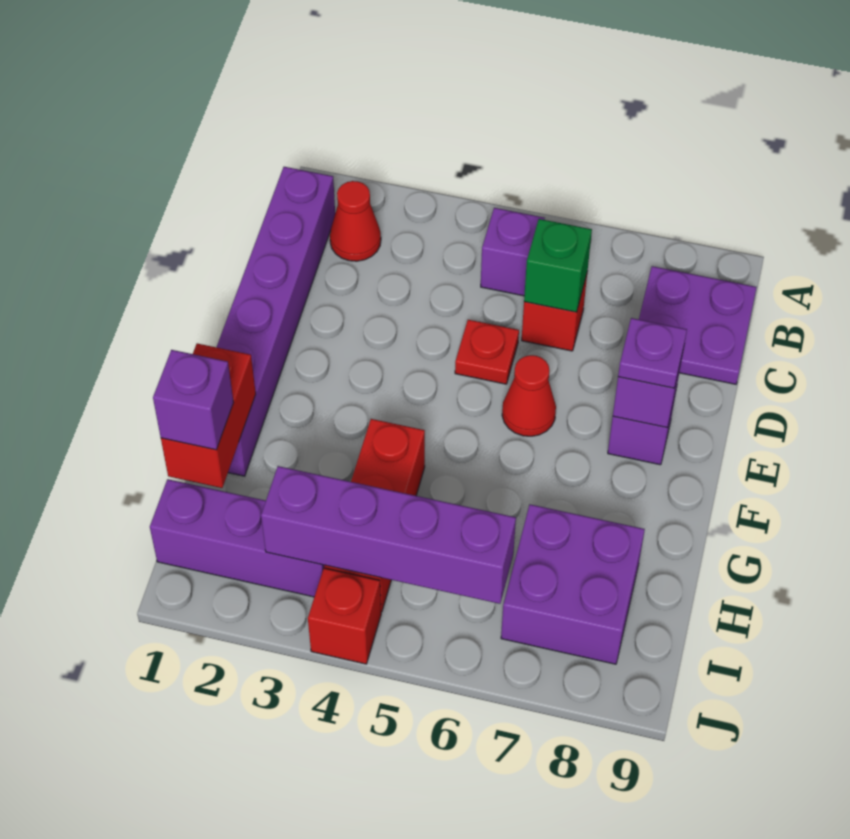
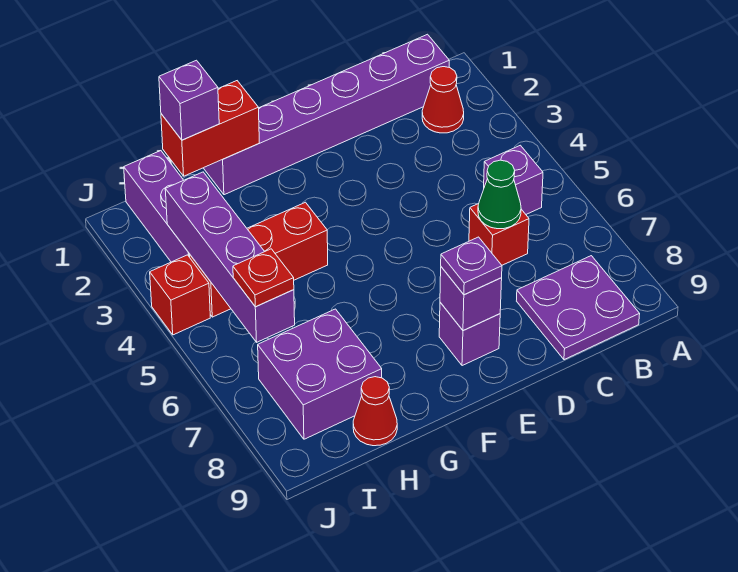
green 1x1 brick [524,219,592,312] -> green 1x1 cone [478,160,521,229]
red 1x1 plate [455,320,519,384] -> red 1x1 plate moved to [233,249,294,307]
red 1x1 cone [502,355,556,436] -> red 1x1 cone moved to [353,377,397,446]

